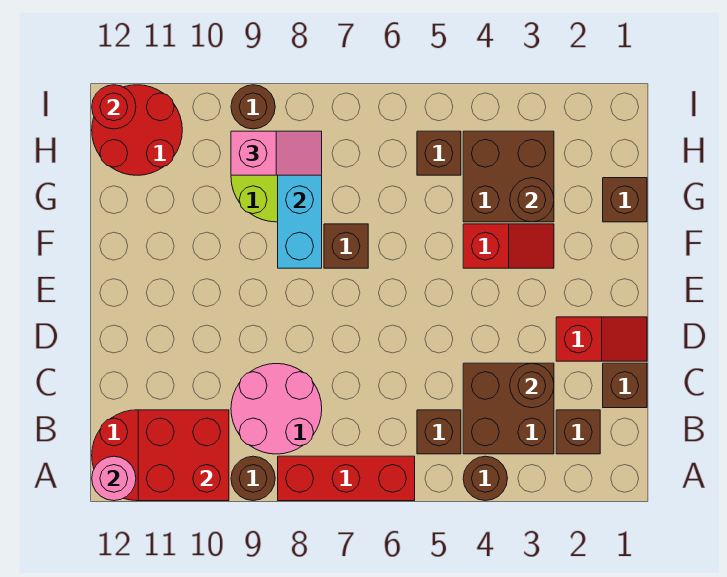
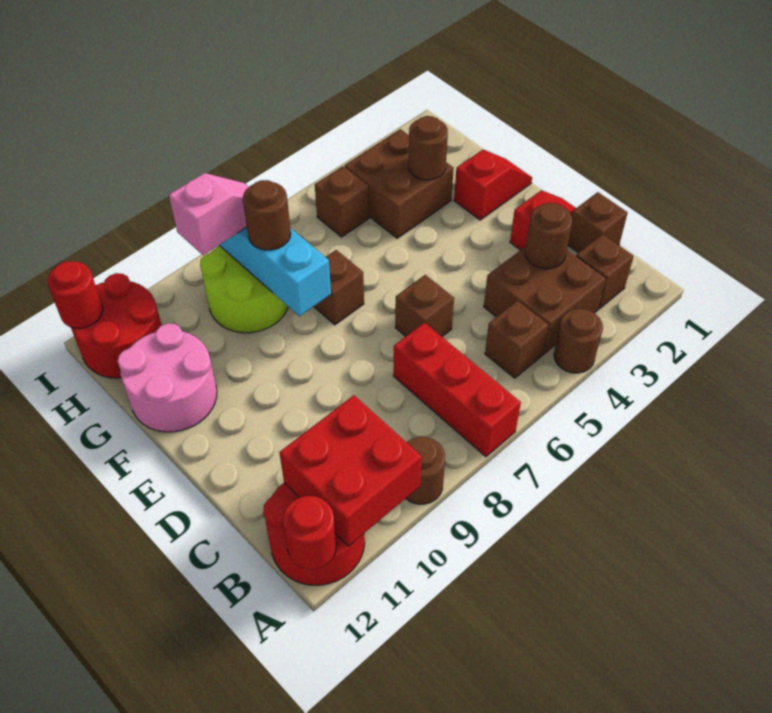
red 1x3 brick [278,456,415,501] -> red 1x3 brick turned to [393,322,521,457]
pink 1x1 round brick [92,456,136,501] -> red 1x1 round brick [283,496,336,569]
pink 2x2 round brick [231,364,322,454] -> pink 2x2 round brick moved to [117,323,217,432]
red 1x2 slope [463,224,554,268] -> red 1x2 slope moved to [454,149,532,220]
brown 1x1 brick [603,178,647,222] -> brown 1x1 brick moved to [395,275,454,337]
brown 1x1 round brick [231,85,275,129] -> brown 1x1 round brick moved to [243,180,291,250]

